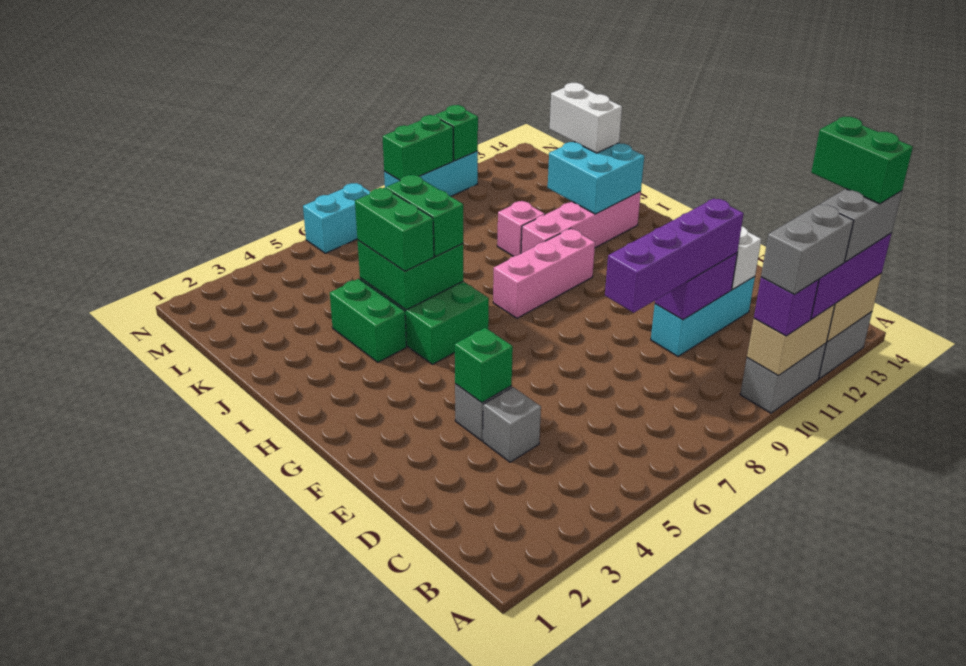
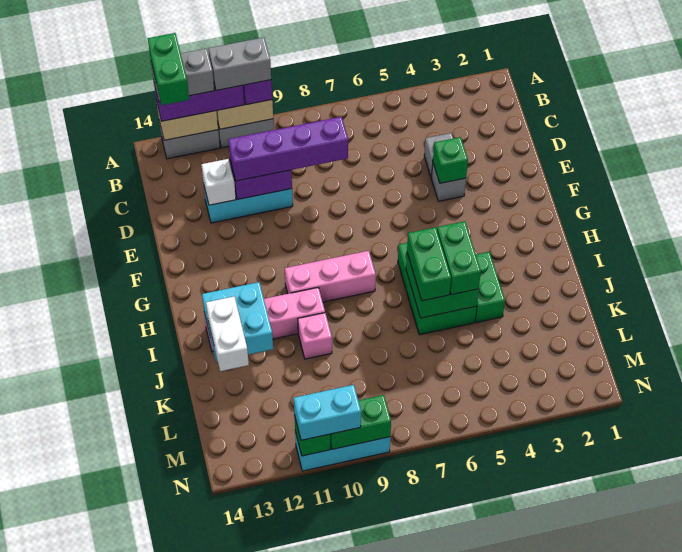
cyan 1x2 brick [303,183,370,253] -> cyan 1x2 brick moved to [294,385,361,440]

